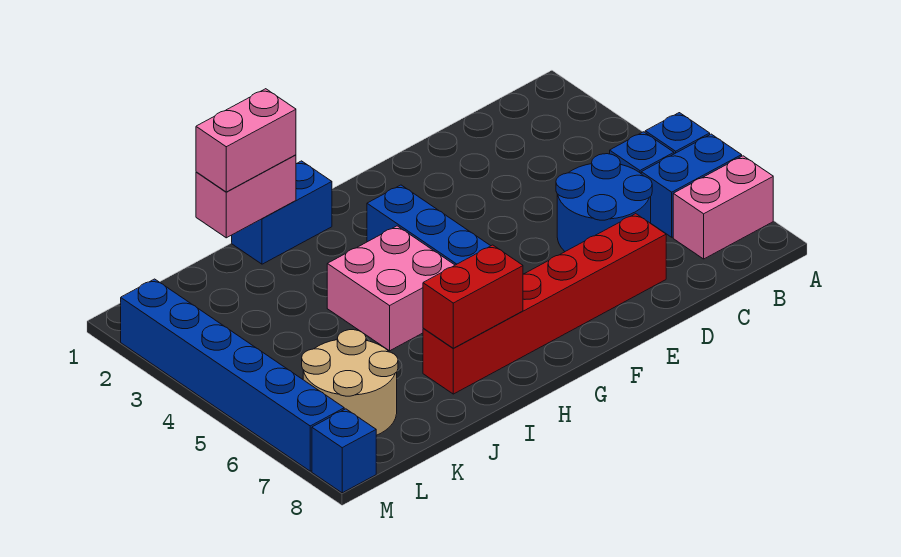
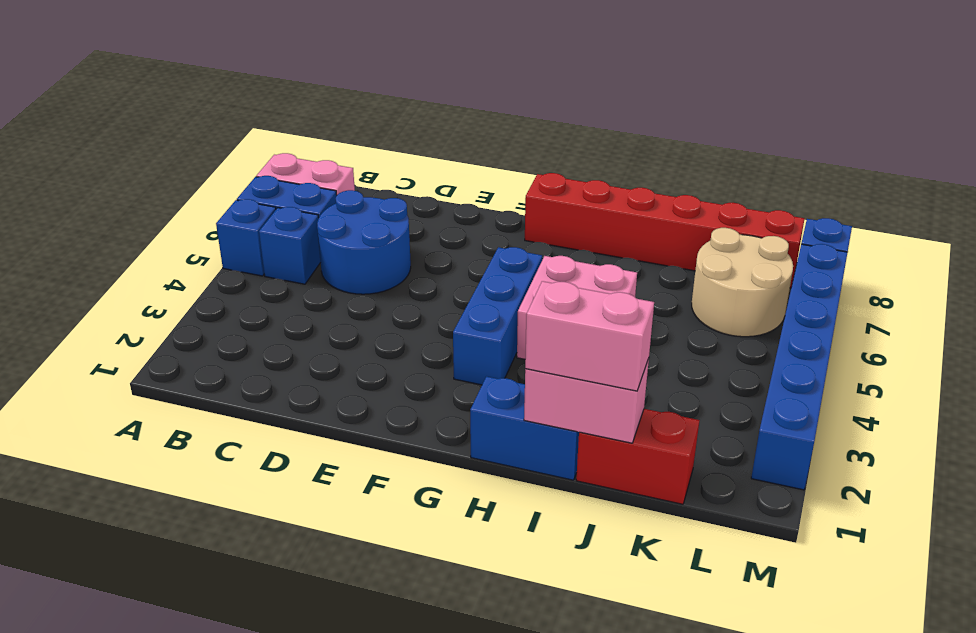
red 1x6 brick [423,214,666,394] -> red 1x6 brick moved to [525,173,804,288]
red 1x2 brick [423,245,523,348] -> red 1x2 brick moved to [576,409,699,504]

